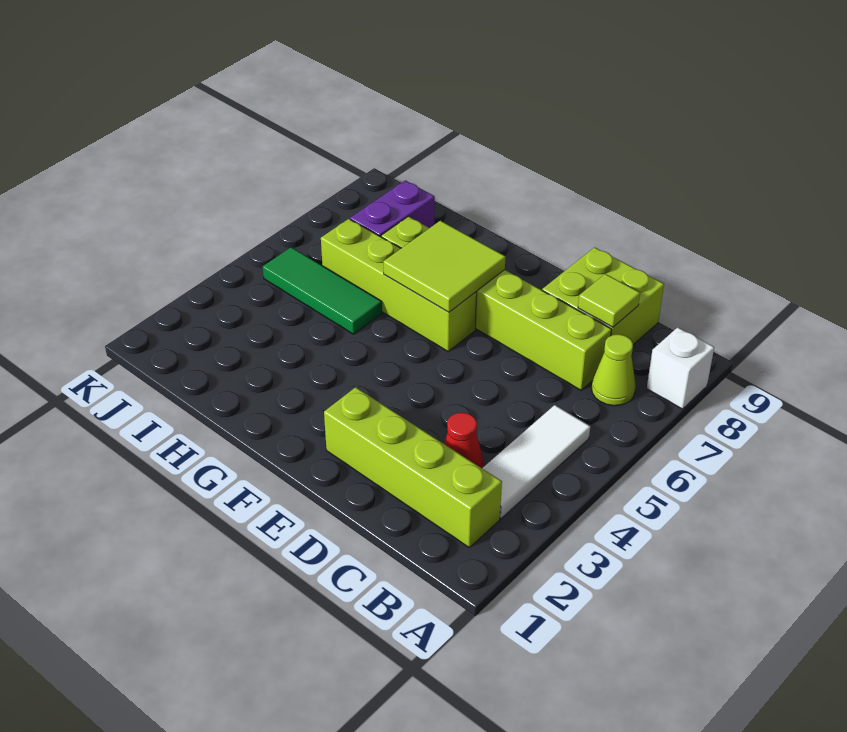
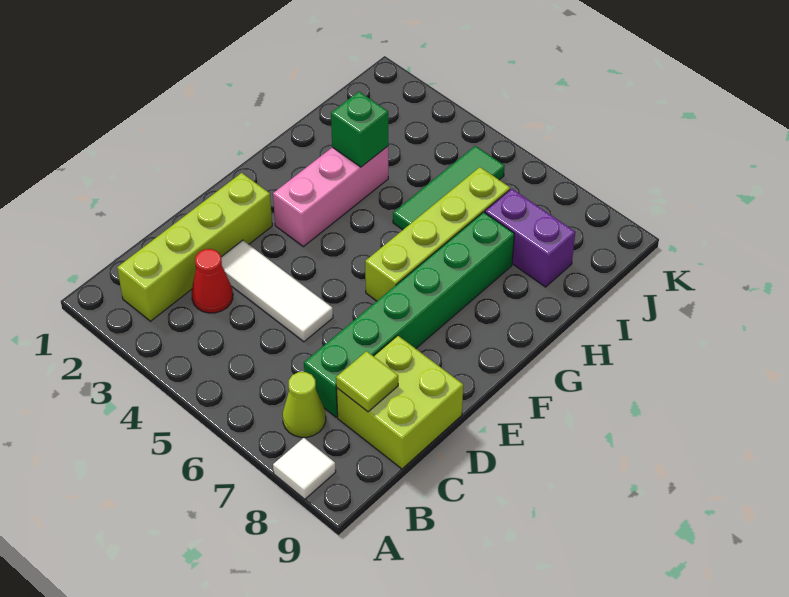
white 1x1 brick [647,327,714,409] -> white 1x1 tile [273,438,336,499]
white 1x3 tile [482,405,590,518] -> white 1x3 tile moved to [221,240,333,342]
lime 1x6 brick [381,216,612,390] -> green 1x6 brick [304,212,514,417]
none -> pink 1x3 brick [273,146,388,247]
lime 2x2 tile [383,221,506,312] -> none
none -> green 1x1 brick [331,92,388,167]

